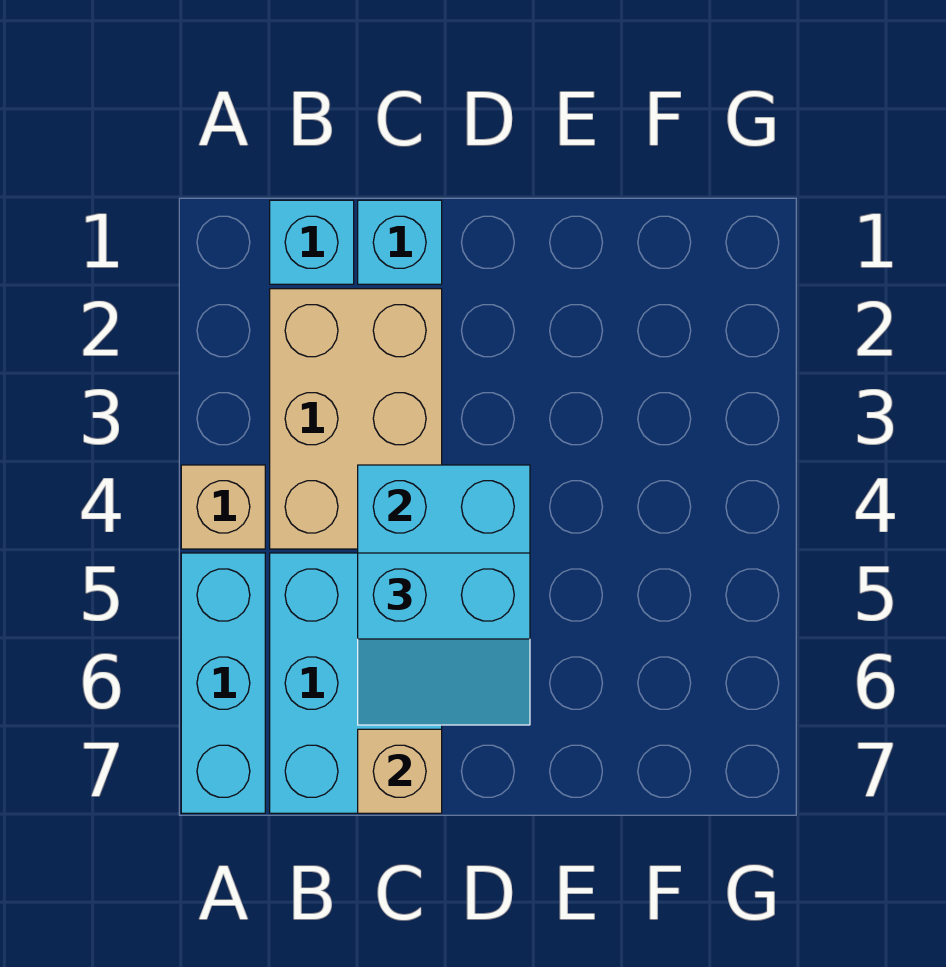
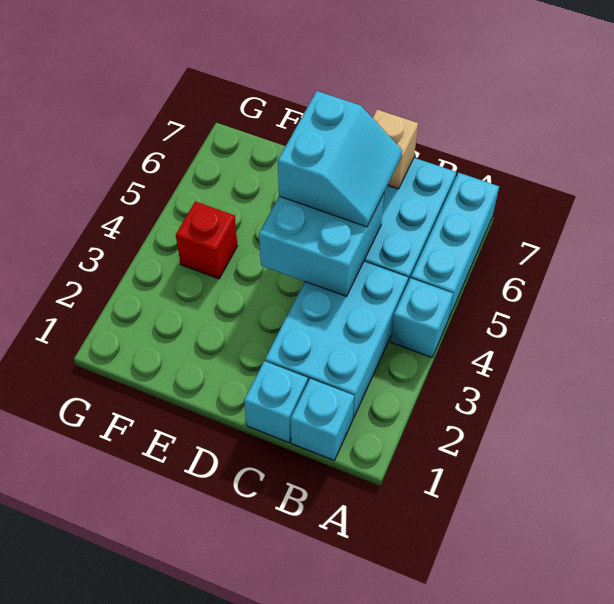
tan 1x1 brick [181,465,265,549] -> cyan 1x1 brick [391,278,453,358]
tan 2x3 brick [270,289,442,549] -> cyan 2x3 brick [265,262,408,418]
cyan 2x2 slope [358,553,530,725] -> cyan 2x2 slope turned to [278,91,402,227]
none -> red 1x1 brick [176,201,237,279]

